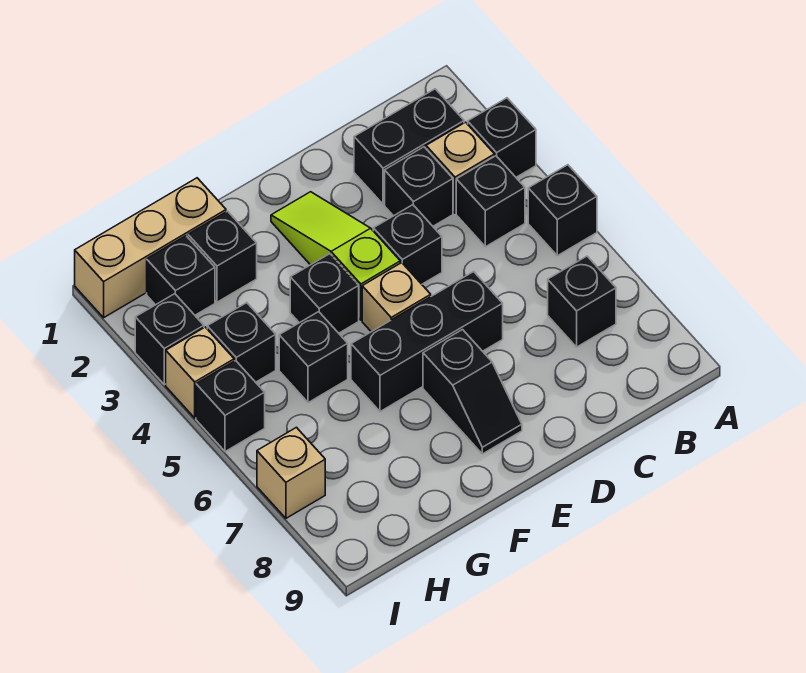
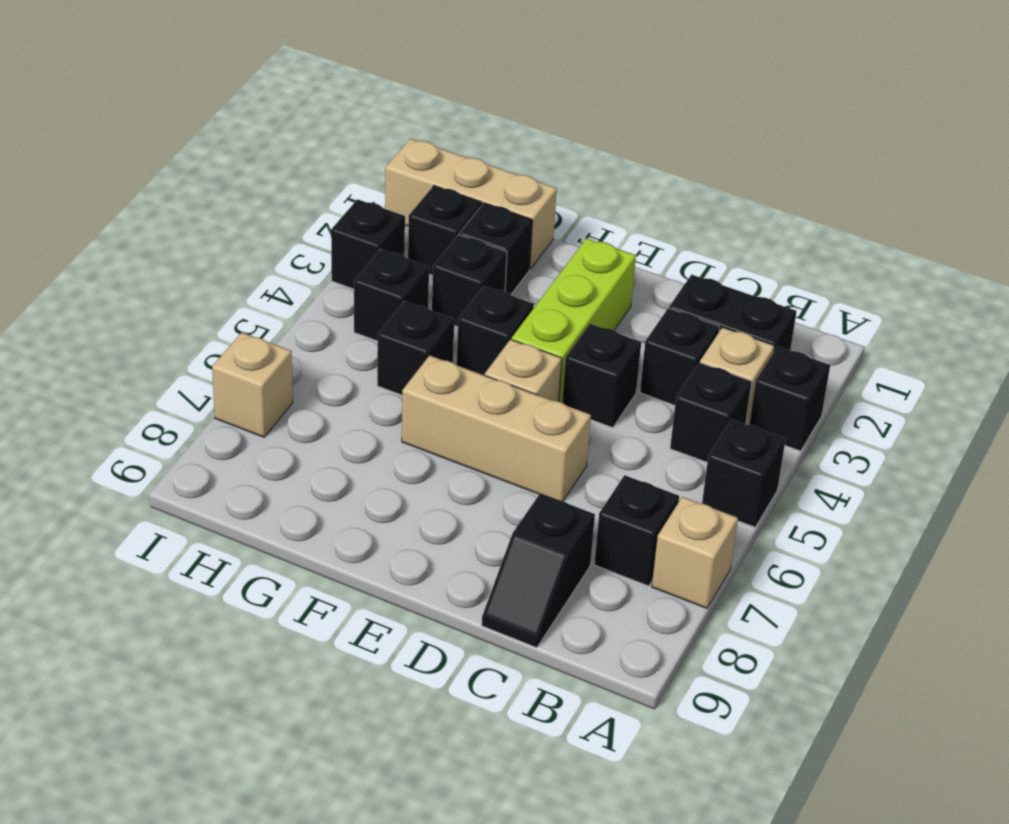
black 1x3 brick [351,272,503,412] -> tan 1x3 brick [402,355,591,501]
lime 1x3 slope [271,192,400,320] -> lime 1x3 brick [512,238,636,403]
black 1x2 slope [423,330,522,454] -> black 1x2 slope moved to [482,493,595,648]
tan 1x1 brick [166,327,234,418] -> tan 1x1 brick moved to [652,497,738,608]
black 1x1 brick [196,361,265,452] -> black 1x1 brick moved to [432,235,507,327]

